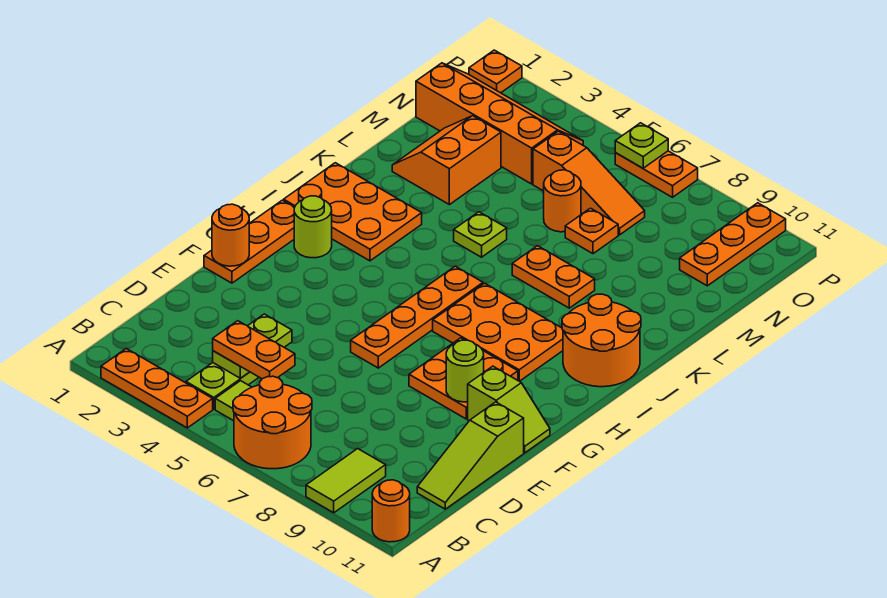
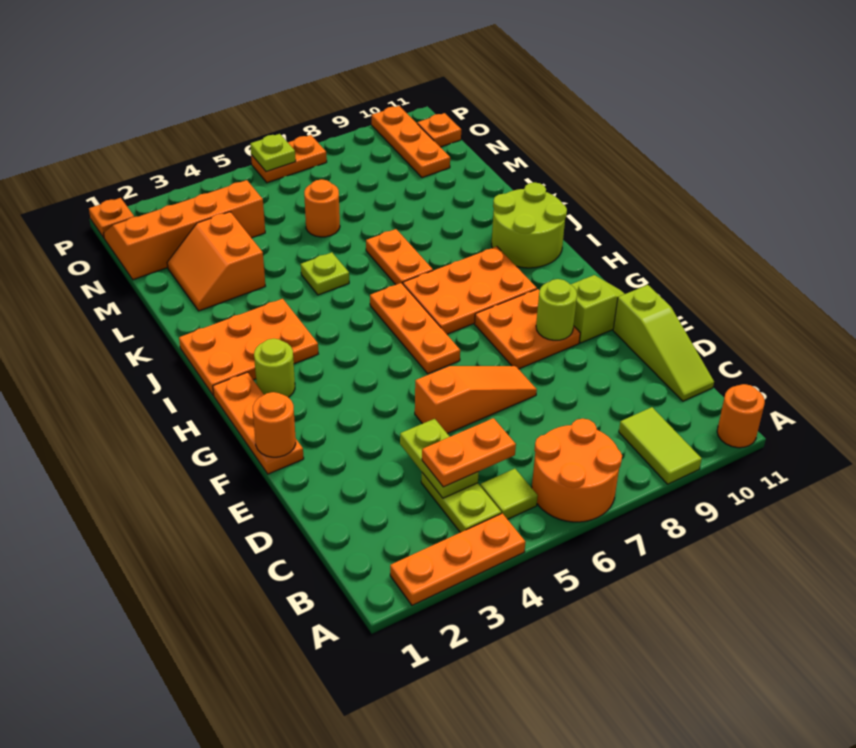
orange 1x4 plate [351,266,483,368] -> orange 1x3 plate [370,283,460,374]
orange 2x2 round brick [562,294,641,387] -> lime 2x2 round brick [492,182,567,268]
orange 1x2 plate [512,246,595,308] -> orange 1x2 plate turned to [366,229,433,285]
orange 1x1 plate [565,208,618,254] -> orange 1x1 plate moved to [417,113,461,147]
orange 1x3 slope [533,131,645,235] -> orange 1x3 slope moved to [415,366,537,434]

